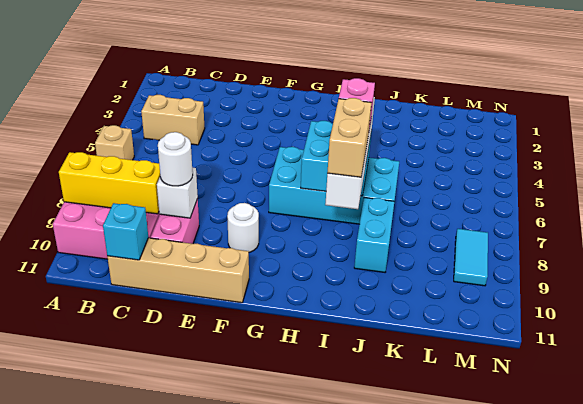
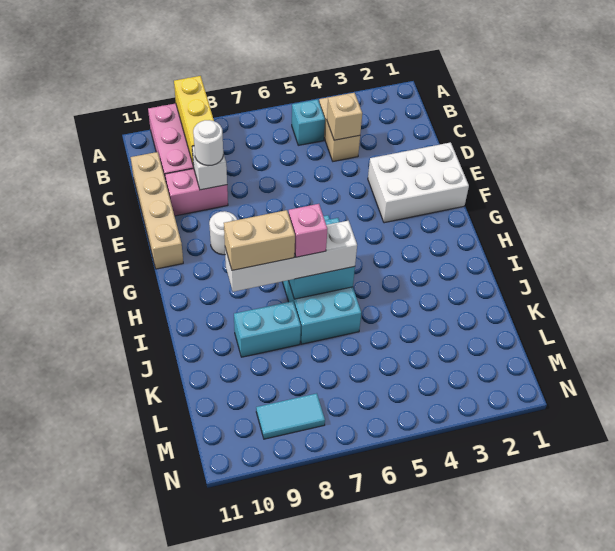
tan 1x1 brick [95,125,134,160] -> tan 1x1 brick moved to [327,93,362,140]
cyan 1x1 brick [103,203,148,260] -> cyan 1x1 brick moved to [292,99,325,145]
none -> white 2x3 brick [368,142,469,223]

